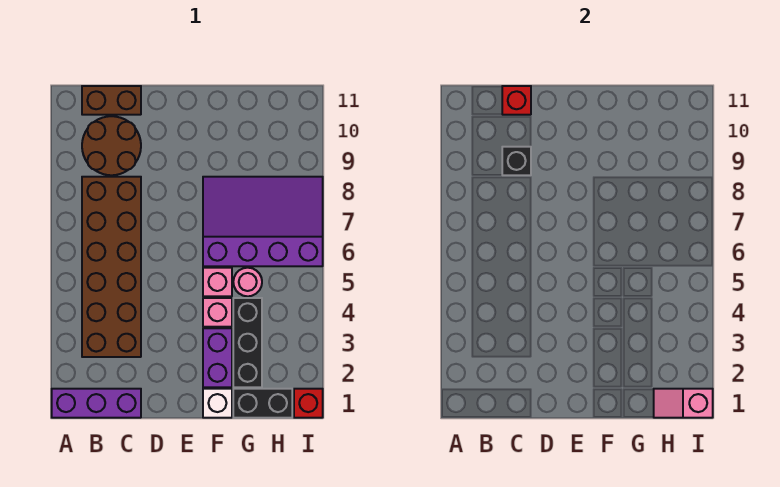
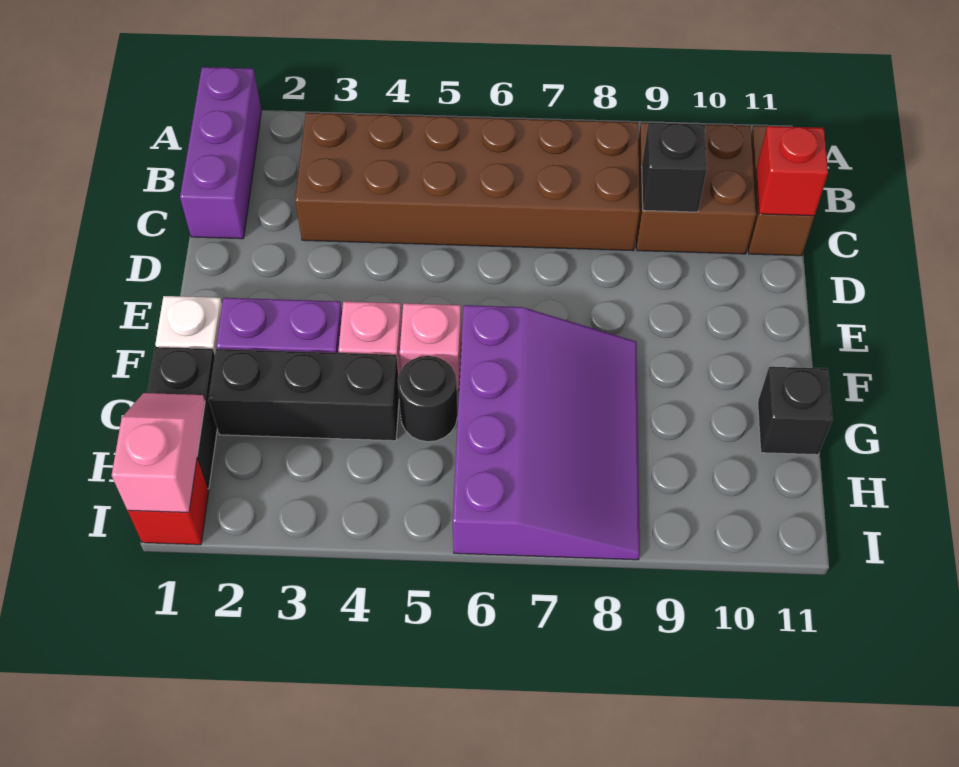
brown 2x2 round brick [82,116,141,175] -> brown 2x2 brick [636,123,756,254]
pink 1x1 round brick [233,268,262,296] -> black 1x1 round brick [398,356,457,442]
none -> black 1x1 brick [758,367,833,455]

